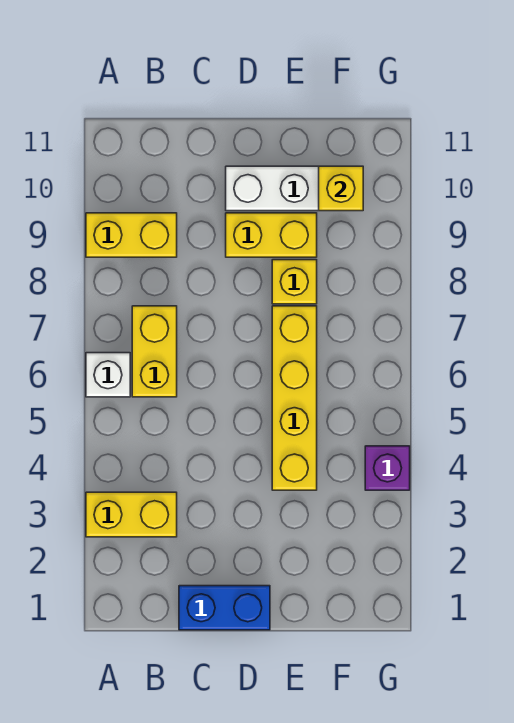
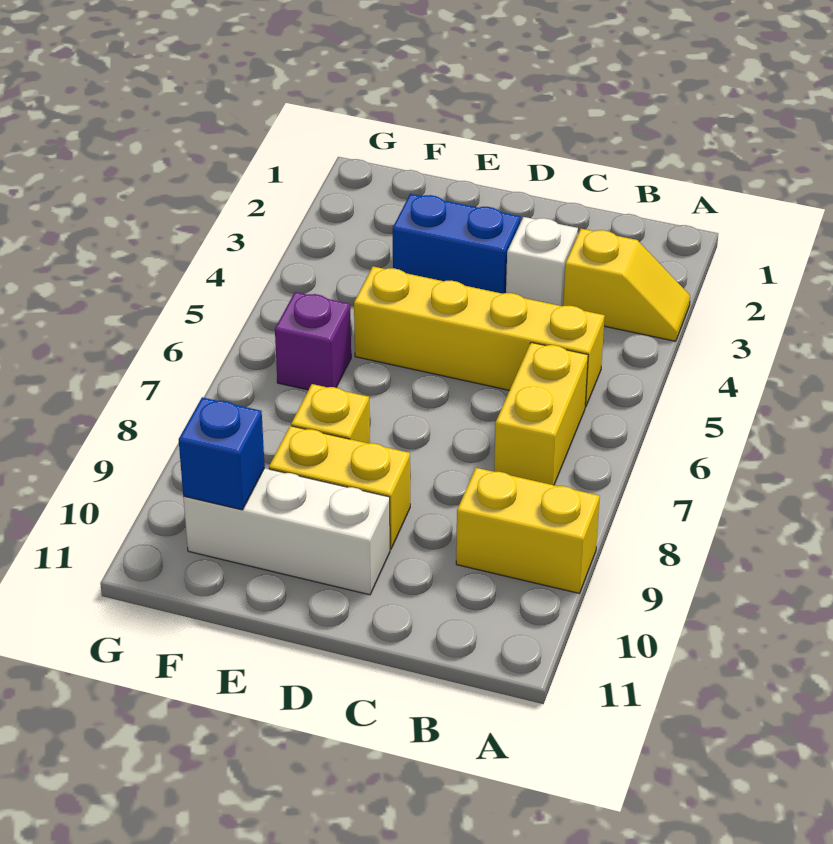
yellow 1x2 brick [86,492,177,537] -> yellow 1x2 slope [563,229,690,341]
white 1x1 brick [86,353,130,397] -> white 1x1 brick moved to [506,217,578,306]
blue 1x2 brick [179,586,270,630] -> blue 1x2 brick moved to [393,194,521,294]
yellow 1x4 brick [272,306,317,490] -> yellow 1x4 brick turned to [354,266,605,407]
yellow 1x1 brick [319,166,363,211] -> blue 1x1 brick [179,397,265,510]
purple 1x1 brick [365,446,410,490] -> purple 1x1 brick moved to [275,292,351,390]

